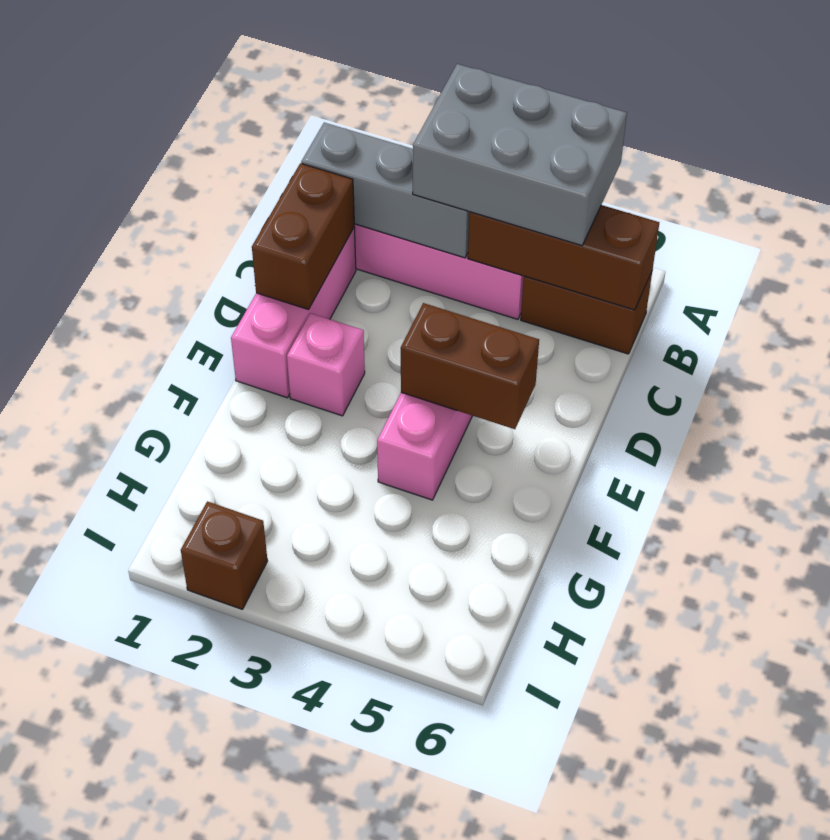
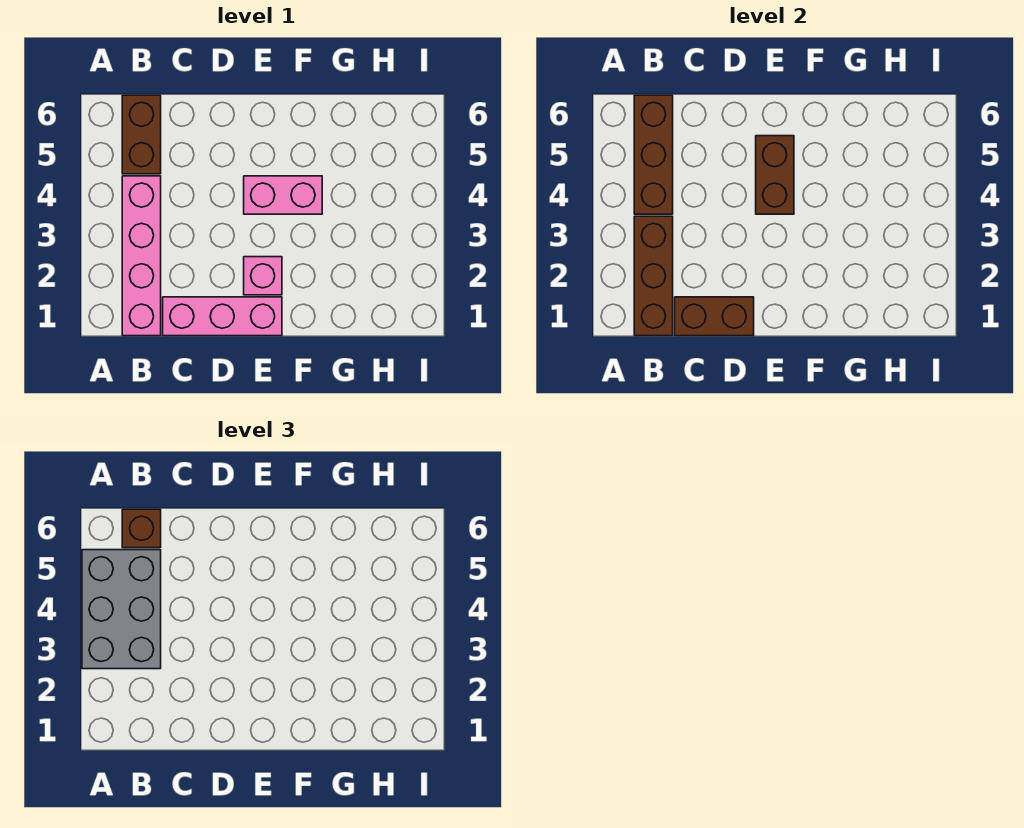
grey 1x3 brick [301,123,470,258] -> brown 1x3 brick [634,216,673,336]
brown 1x1 brick [181,501,268,609] -> brown 1x1 brick moved to [122,509,161,548]

